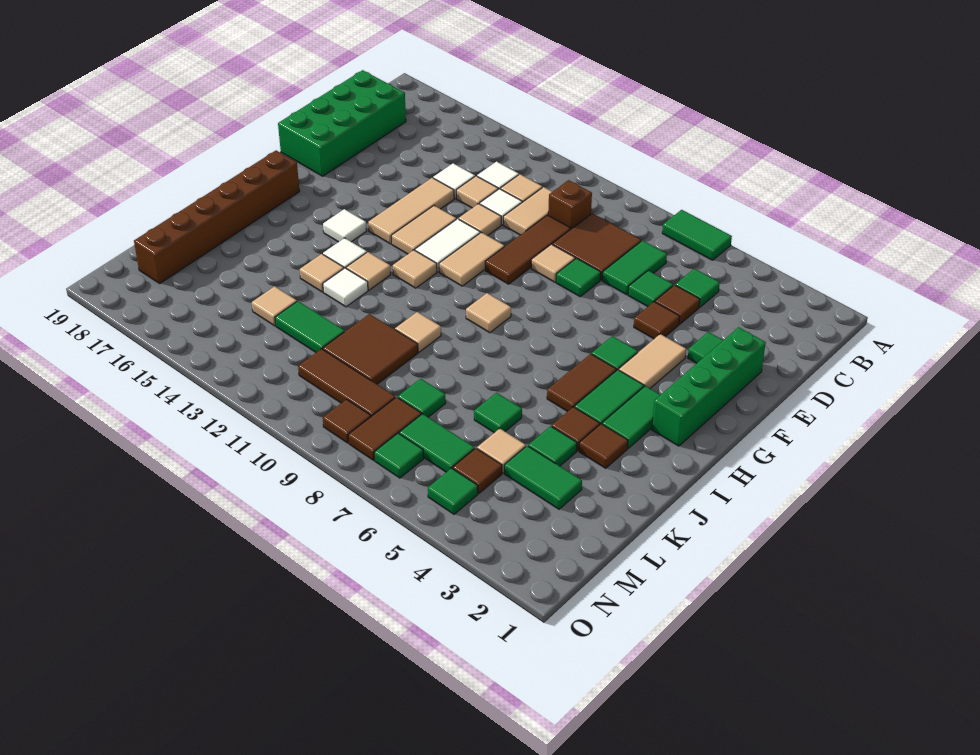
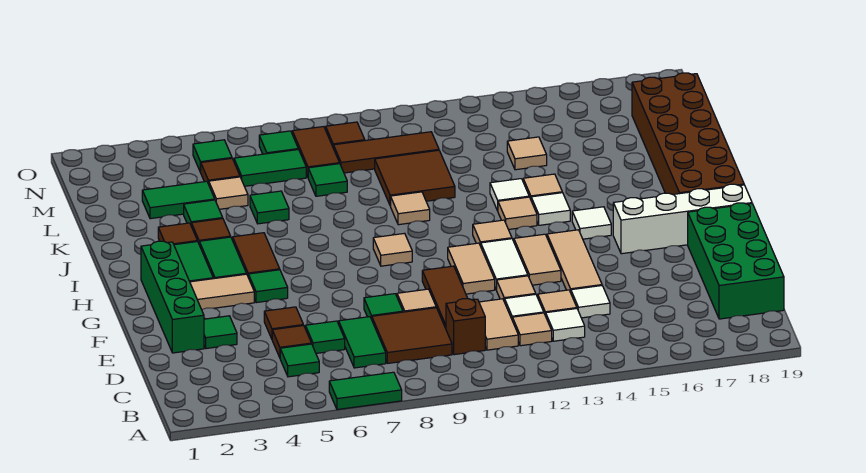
tan 1x2 tile [619,334,686,388] -> tan 1x2 tile turned to [190,274,254,310]
none -> white 1x4 brick [613,184,752,254]
brown 1x6 brick [134,151,300,283] -> brown 2x6 brick [632,73,744,194]
green 1x2 tile [275,301,345,352] -> none

